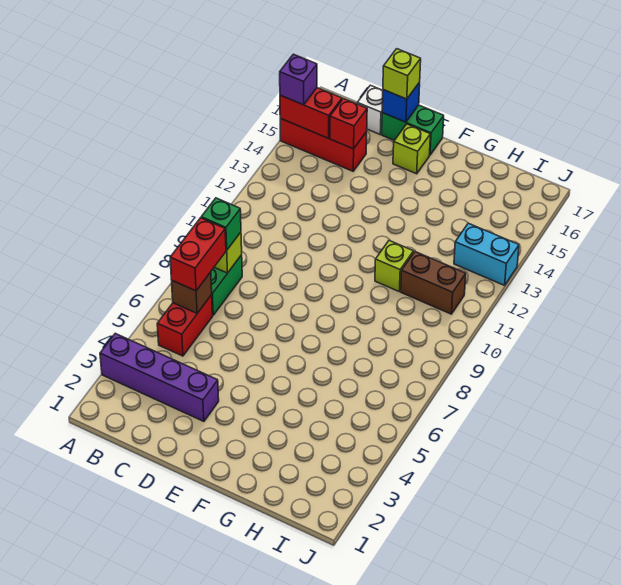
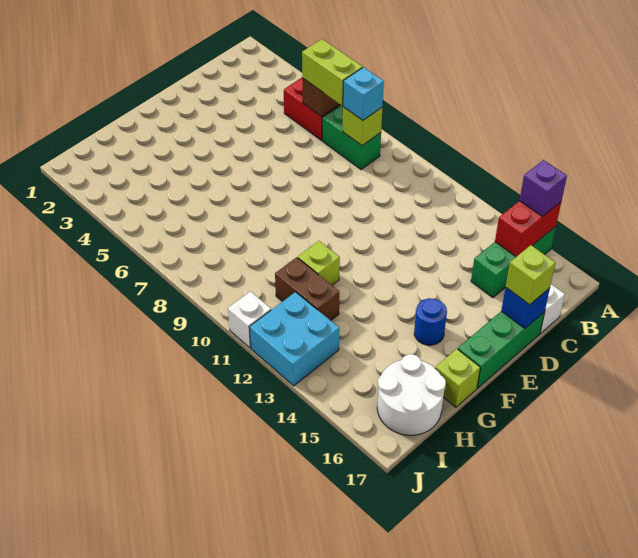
purple 1x4 brick [100,333,219,421] -> none
red 1x3 brick [280,119,367,171] -> green 1x3 brick [471,226,556,298]
red 1x2 brick [170,218,226,291] -> lime 1x2 brick [302,39,363,105]
green 1x1 brick [201,198,241,250] -> cyan 1x1 brick [343,67,384,120]
red 1x1 brick [330,99,367,149] -> none
green 1x2 brick [382,105,444,155] -> green 1x3 brick [458,311,545,388]
lime 1x1 brick [393,124,430,174] -> lime 1x1 brick moved to [435,349,480,407]
none -> blue 1x1 round brick [414,298,447,345]
brown 1x2 brick [401,252,466,314] -> brown 1x2 brick turned to [275,257,339,320]
none -> white 2x2 round brick [377,354,446,435]
cyan 1x2 brick [454,223,519,285] -> cyan 2x2 brick [249,292,339,386]
none -> white 1x1 brick [228,291,271,348]

